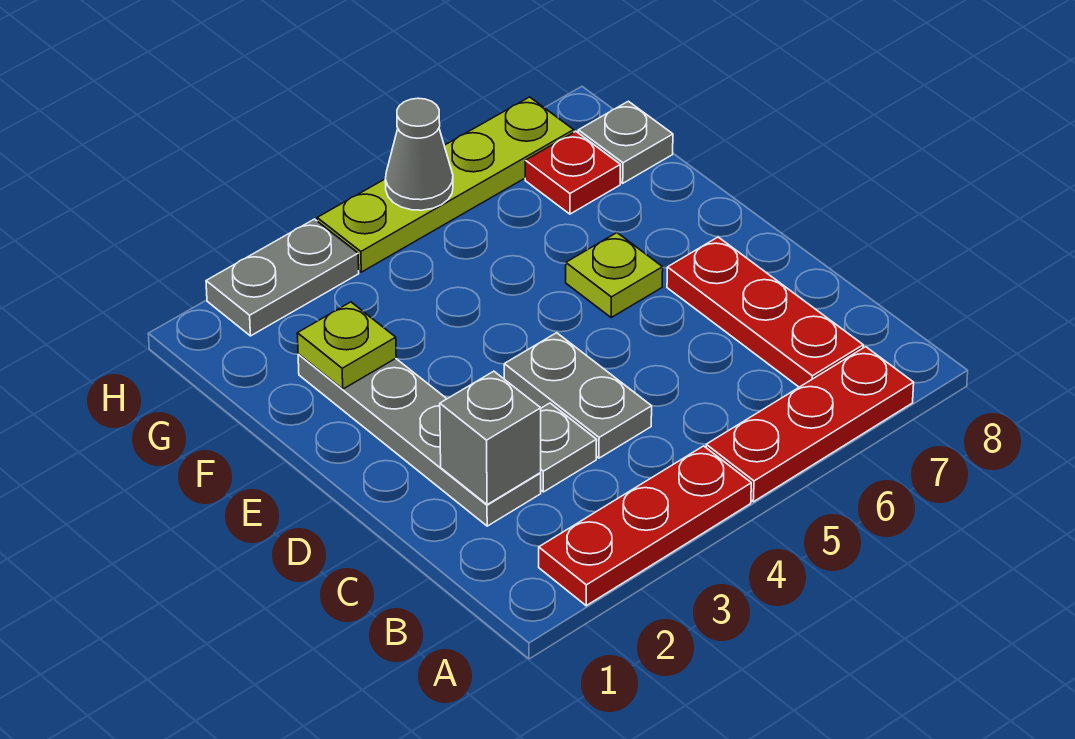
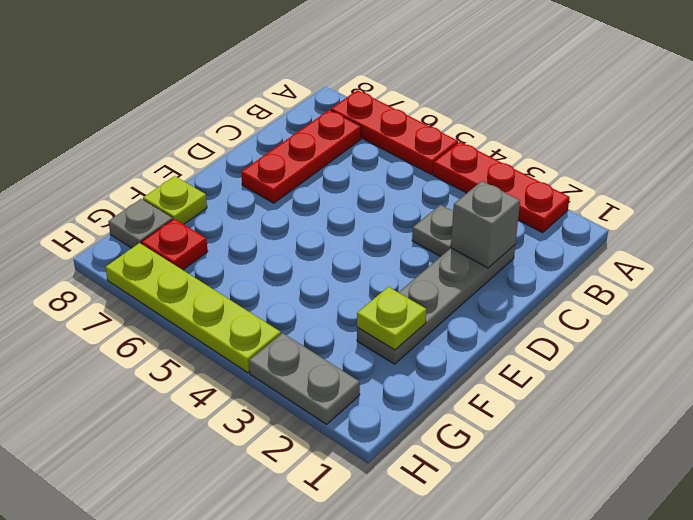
grey 1x2 plate [504,333,652,458] -> none
lime 1x1 plate [566,233,663,318] -> lime 1x1 plate moved to [143,176,207,224]
grey 1x1 cone [385,98,453,210] -> none

